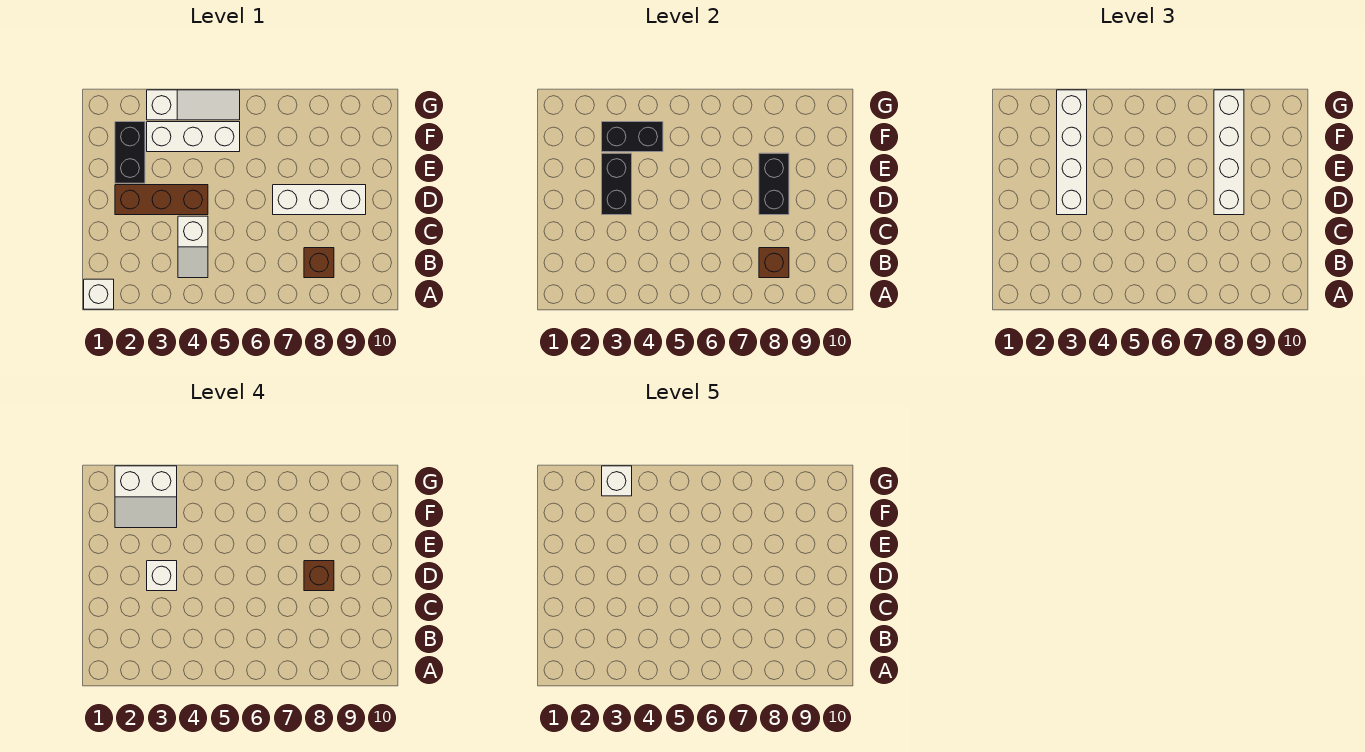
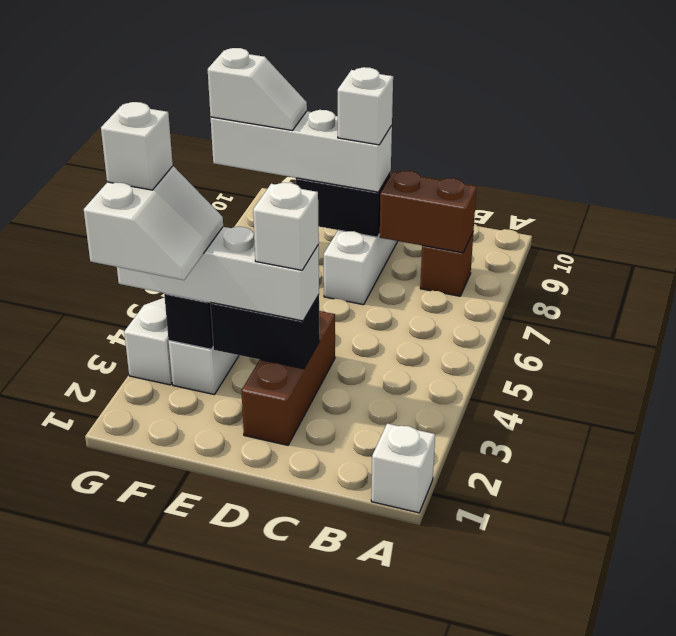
white 1x2 slope [178,216,208,278] -> white 1x2 slope moved to [208,48,307,131]
brown 1x1 brick [759,248,789,278] -> brown 1x2 brick [379,171,477,253]
brown 1x1 brick [304,561,334,591] -> white 1x1 brick [338,67,393,145]
black 1x2 brick [115,122,145,183] -> none

